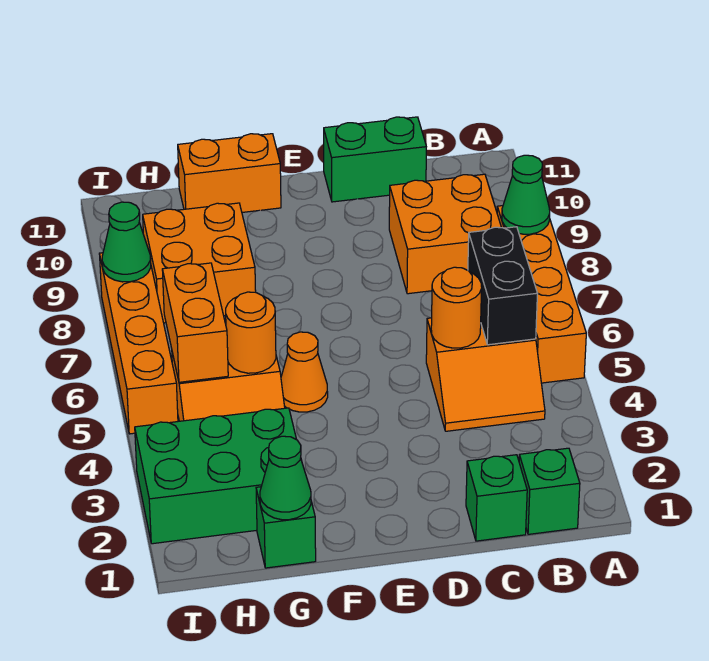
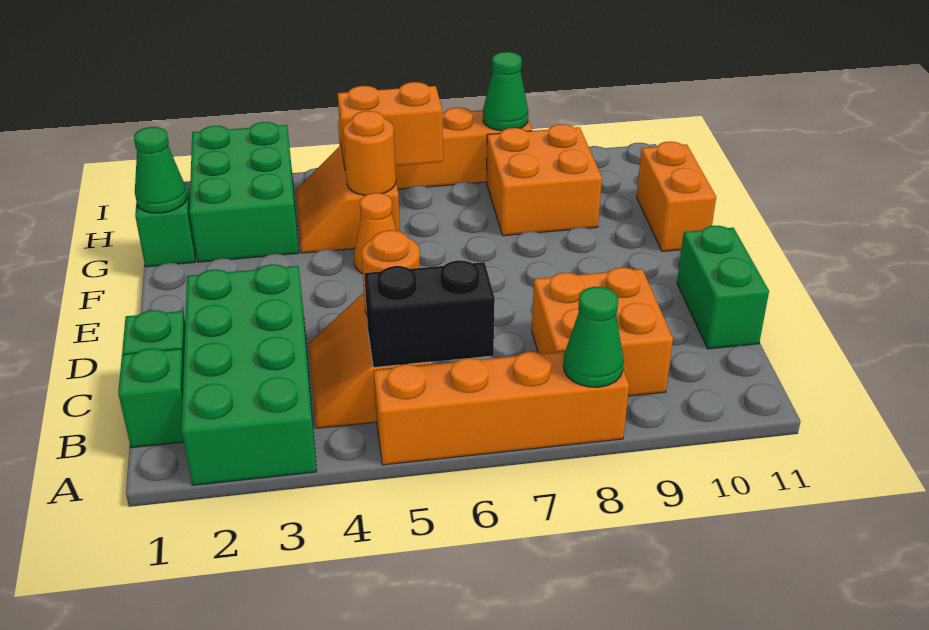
none -> green 2x4 brick [182,264,317,485]

